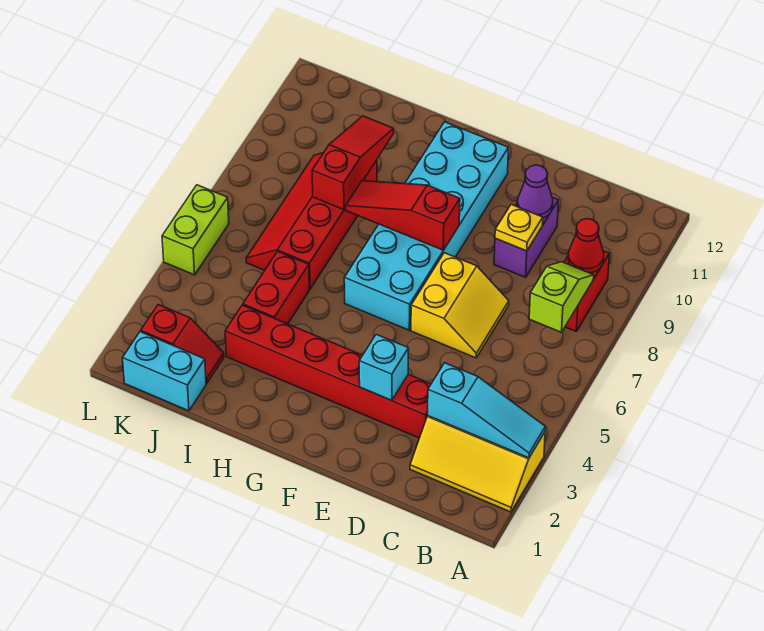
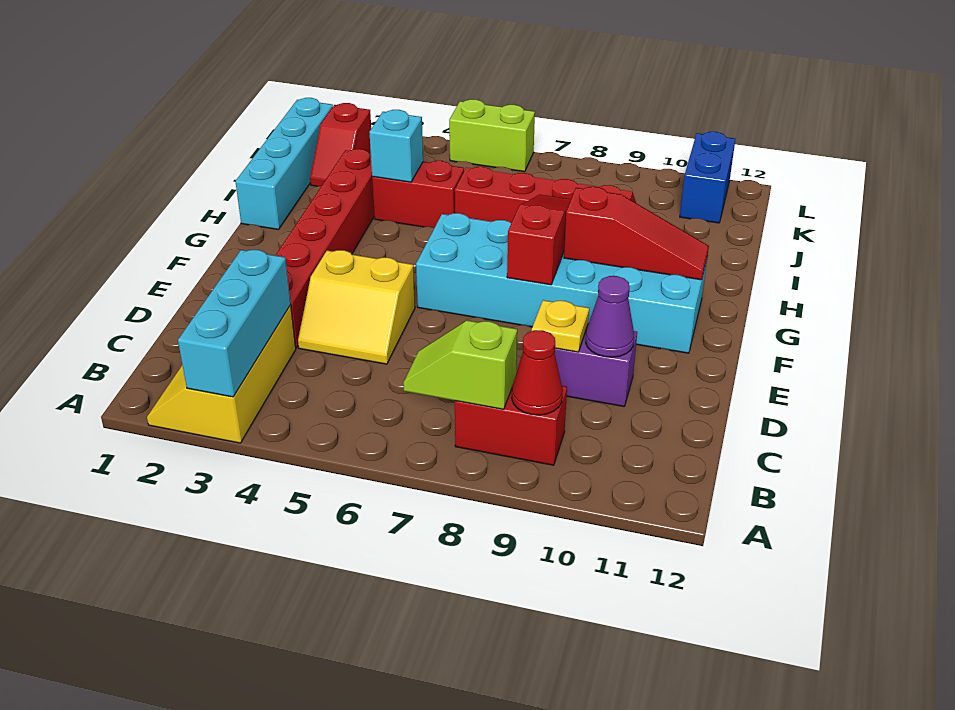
cyan 1x3 slope [428,363,545,458] -> cyan 1x3 brick [178,250,291,397]
lime 1x2 slope [529,262,594,332] -> lime 1x2 slope turned to [403,320,517,409]
yellow 2x2 slope [411,253,509,358] -> yellow 2x2 slope moved to [298,250,415,364]
cyan 1x1 brick [359,334,409,400] -> cyan 1x1 brick moved to [369,110,423,182]
red 1x3 slope [312,116,394,210] -> red 1x3 slope moved to [564,187,709,280]
cyan 1x2 brick [123,332,206,411] -> cyan 1x4 brick [235,98,333,230]
none -> blue 1x2 brick [680,132,735,223]

